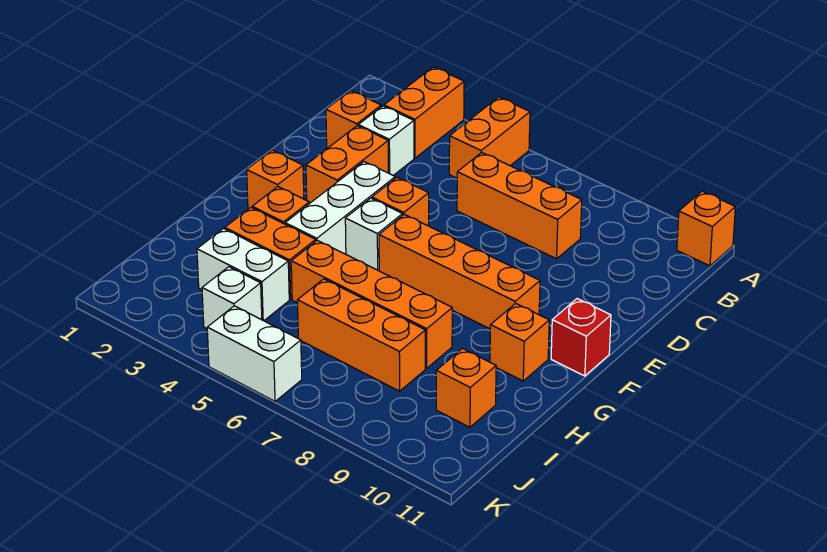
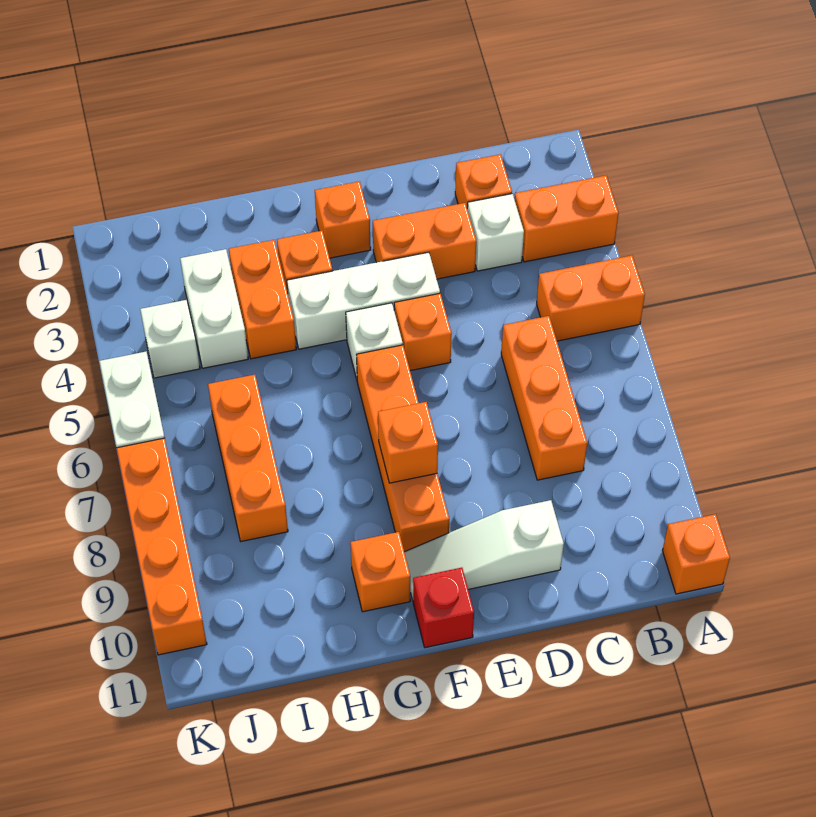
none -> white 1x3 slope [404,500,564,600]
orange 1x4 brick [291,240,452,368] -> orange 1x4 brick moved to [117,438,207,655]
orange 1x1 brick [436,349,496,427] -> orange 1x1 brick moved to [378,402,438,483]

